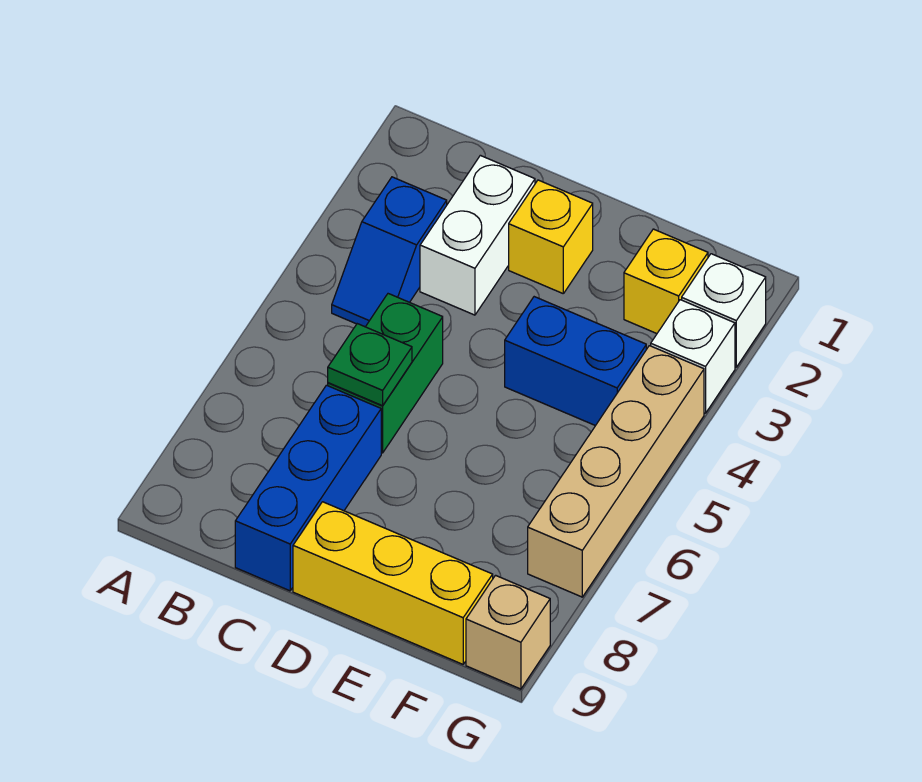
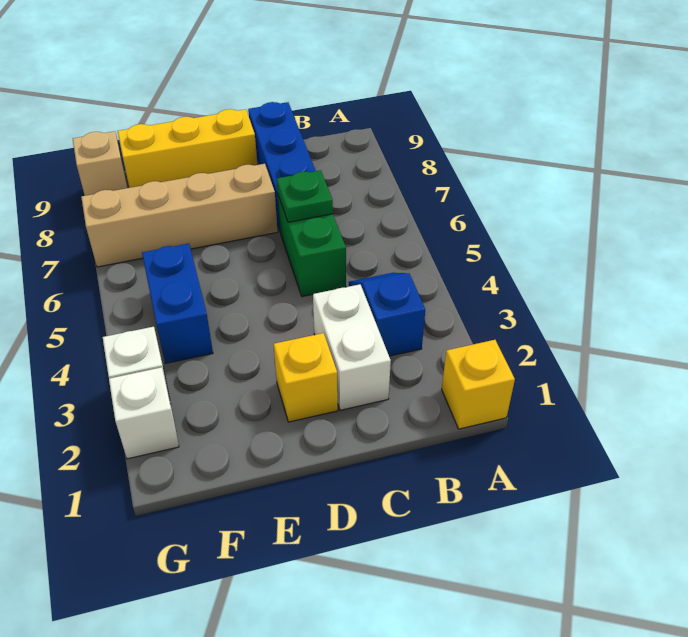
blue 1x2 brick [505,297,646,426] -> blue 1x2 brick turned to [142,244,213,364]
yellow 1x1 brick [624,229,708,334] -> yellow 1x1 brick moved to [442,340,515,429]
tan 1x4 brick [528,346,704,597] -> tan 1x4 brick turned to [81,164,278,267]

